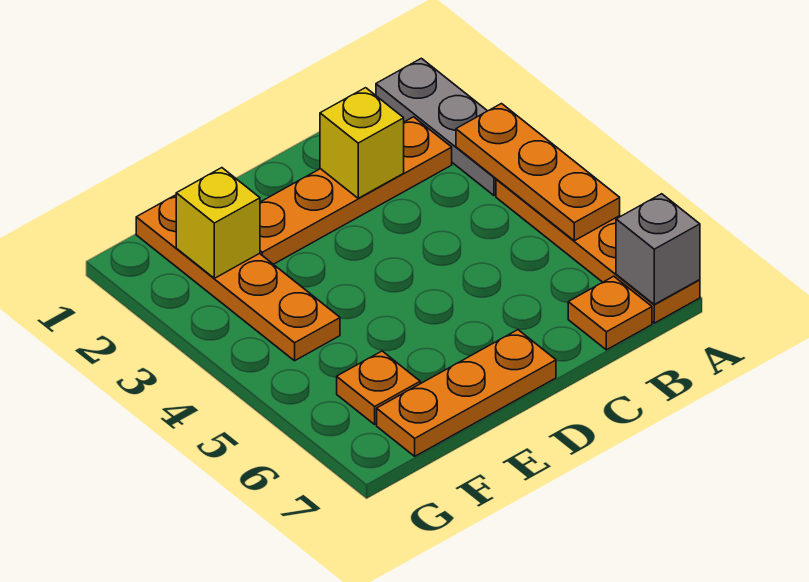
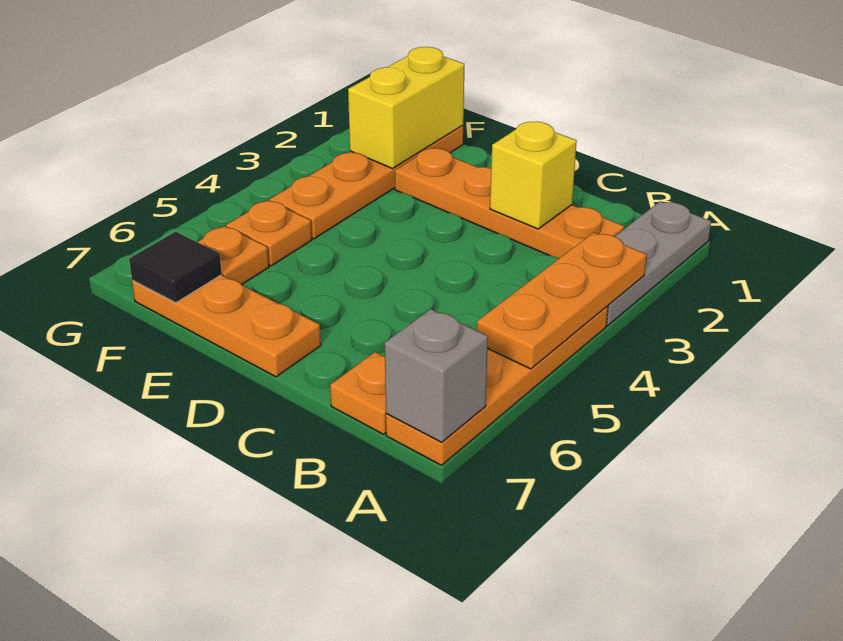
yellow 1x1 brick [176,168,260,278] -> yellow 1x2 brick [348,47,464,168]
none -> orange 1x1 plate [226,200,312,266]
none -> black 1x1 tile [129,232,222,303]

